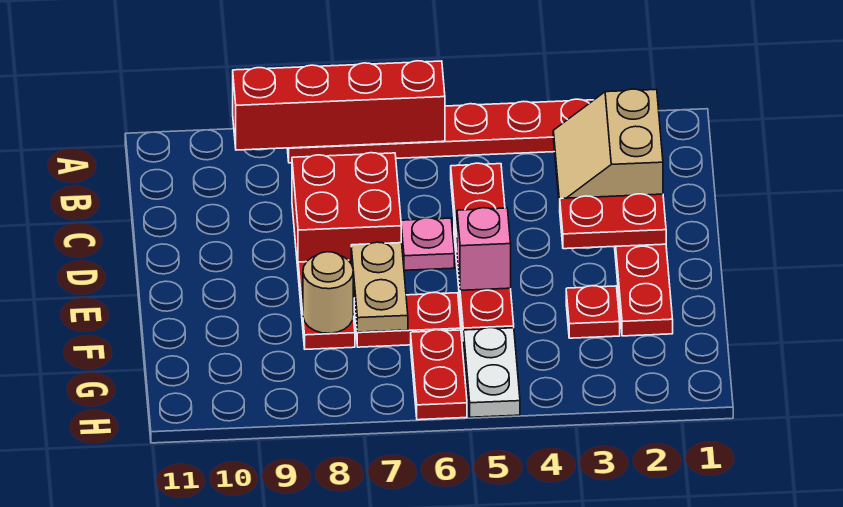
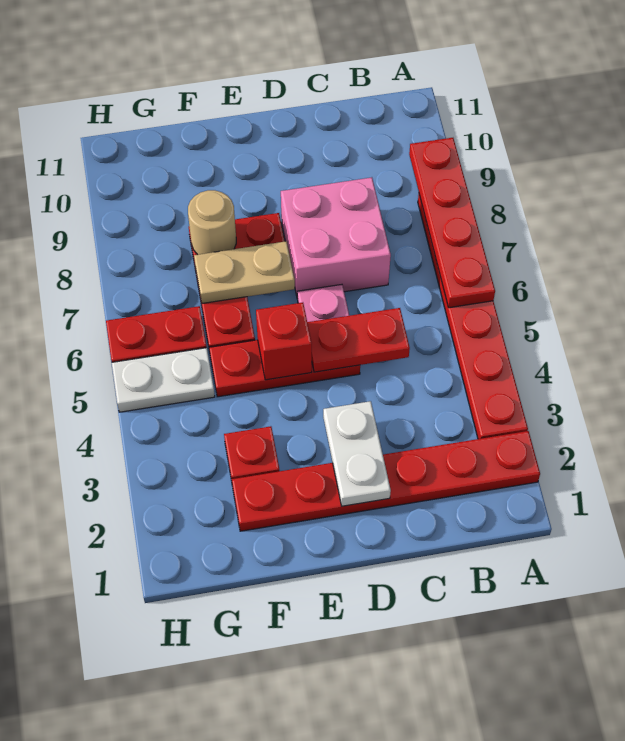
red 1x4 brick [233,61,445,150] -> red 1x4 plate [409,138,495,308]
tan 2x2 slope [553,89,663,209] -> none
red 2x2 brick [292,153,401,267] -> pink 2x2 brick [281,177,391,299]
red 1x2 plate [560,194,666,249] -> white 1x2 plate [323,401,391,506]
pink 1x1 brick [457,208,511,290] -> red 1x1 brick [256,303,312,380]

